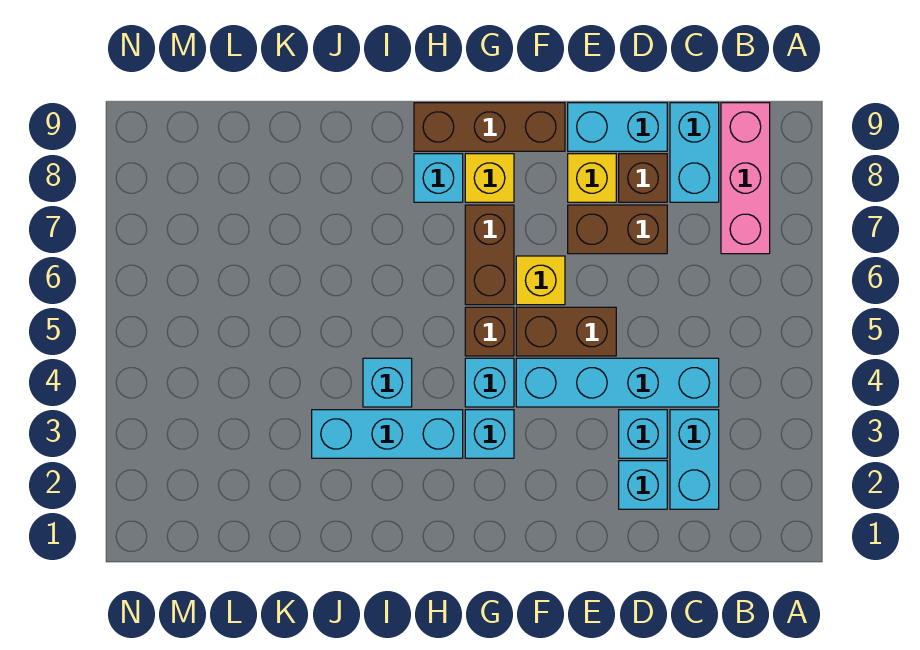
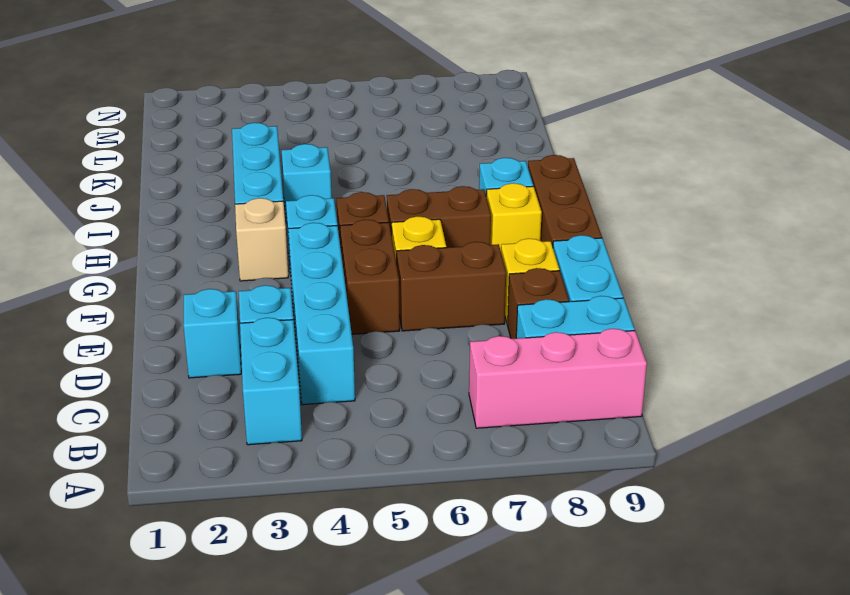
cyan 1x2 brick [670,410,719,509] -> cyan 1x2 brick turned to [240,318,302,445]
brown 1x2 brick [568,205,667,254] -> brown 1x2 brick turned to [397,242,506,331]
cyan 1x1 brick [465,410,514,458] -> tan 1x1 brick [235,198,288,281]

